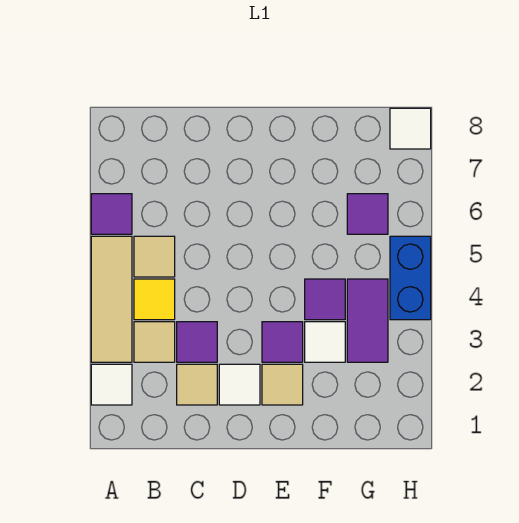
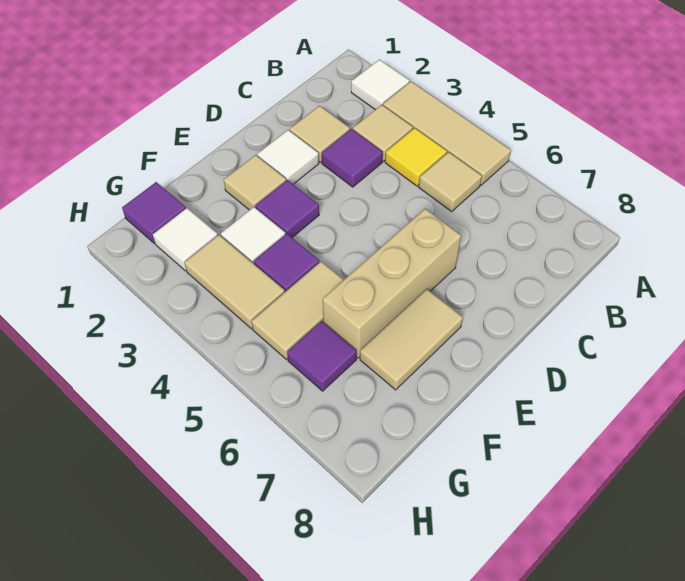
purple 1x1 tile [91,194,132,234] -> purple 1x1 tile moved to [122,182,186,243]
none -> tan 1x3 brick [323,209,461,358]
none -> tan 1x2 tile [360,289,463,390]
none -> tan 1x2 tile [252,262,344,359]
purple 1x2 tile [347,279,388,362] -> tan 1x2 tile [185,235,285,329]
blue 1x2 brick [390,236,431,320] -> none
white 1x1 tile [390,108,431,149] -> white 1x1 tile moved to [153,208,218,271]

